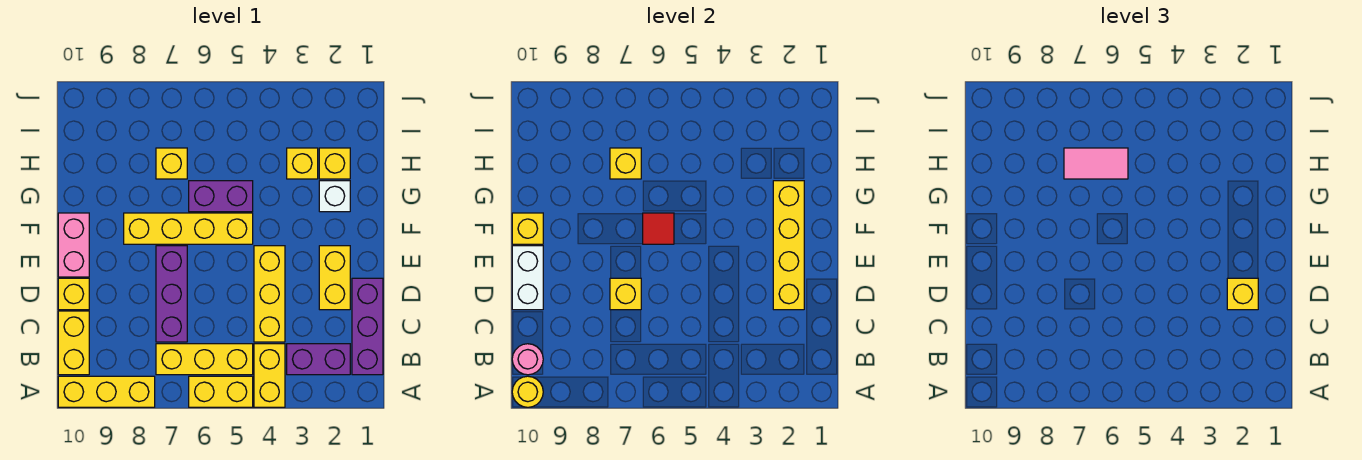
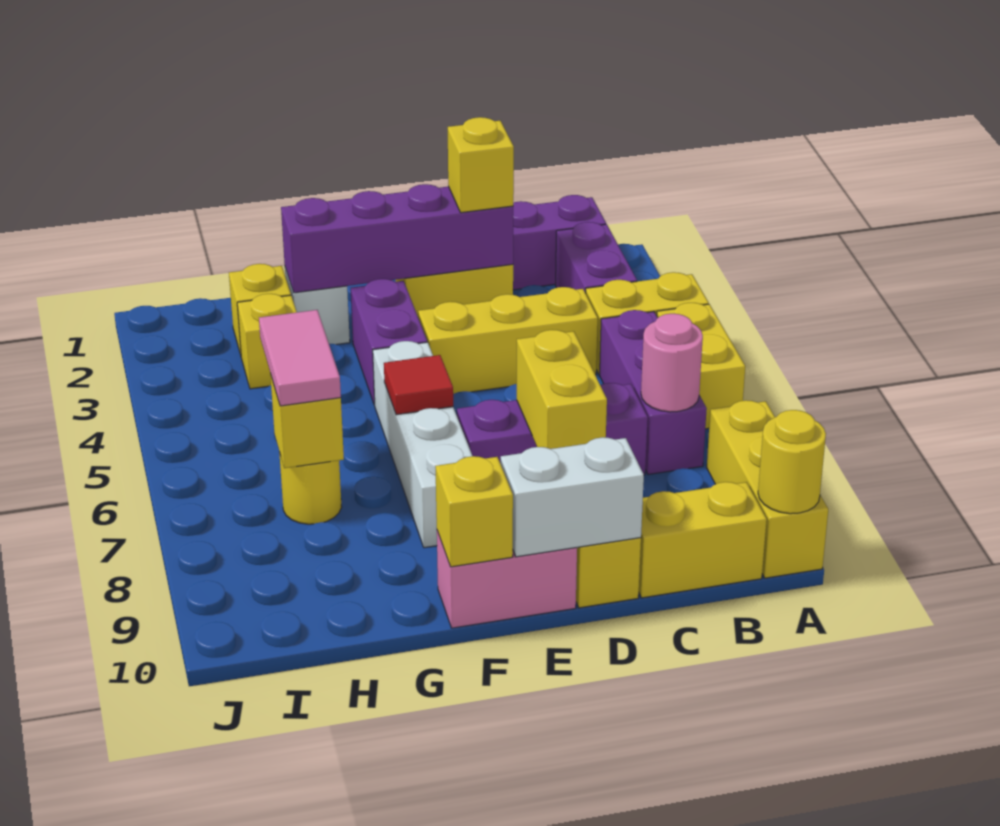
yellow 1x3 brick [156,344,253,375] -> purple 1x3 brick [599,310,707,475]
pink 1x1 round brick [512,344,543,375] -> pink 1x1 round brick moved to [641,314,703,412]
yellow 1x4 brick [773,181,804,310] -> purple 1x4 brick [281,184,513,293]
yellow 1x1 brick [610,278,641,310] -> yellow 1x2 brick [517,330,607,449]
yellow 1x4 brick [124,213,253,244] -> white 1x4 brick [373,341,472,548]
purple 1x2 brick [189,181,253,212] -> purple 1x2 brick moved to [351,279,427,405]
yellow 1x1 brick [156,148,187,179] -> yellow 1x1 round brick [279,452,342,524]

